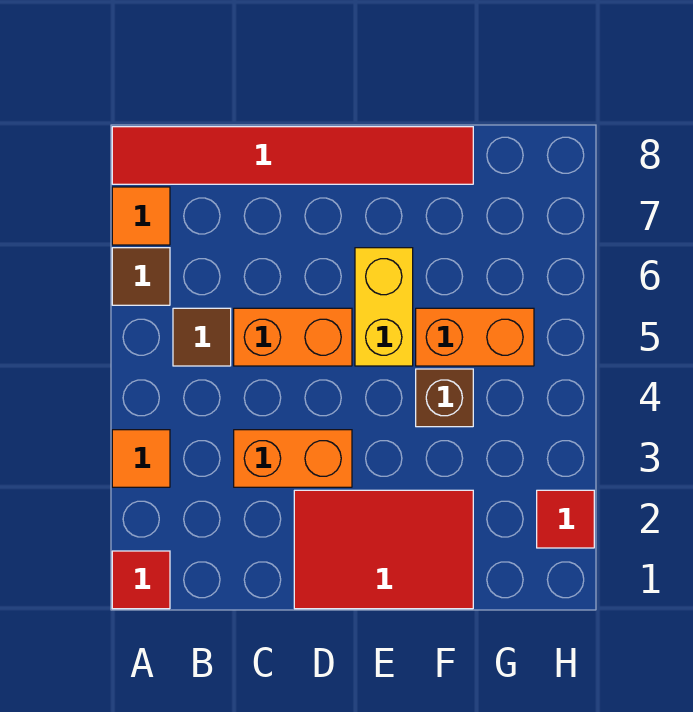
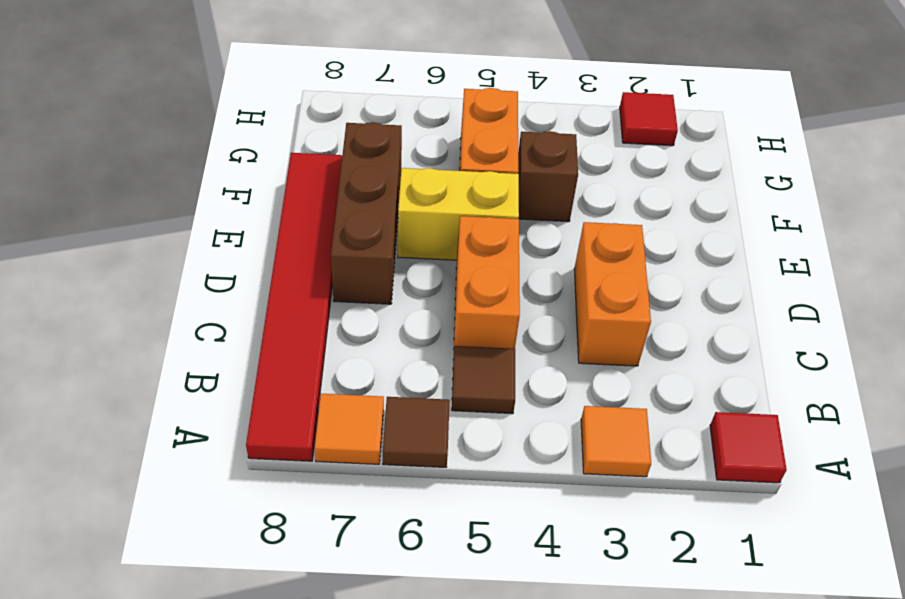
red 2x3 tile [294,490,473,609] -> none
none -> brown 1x3 brick [331,122,402,304]

